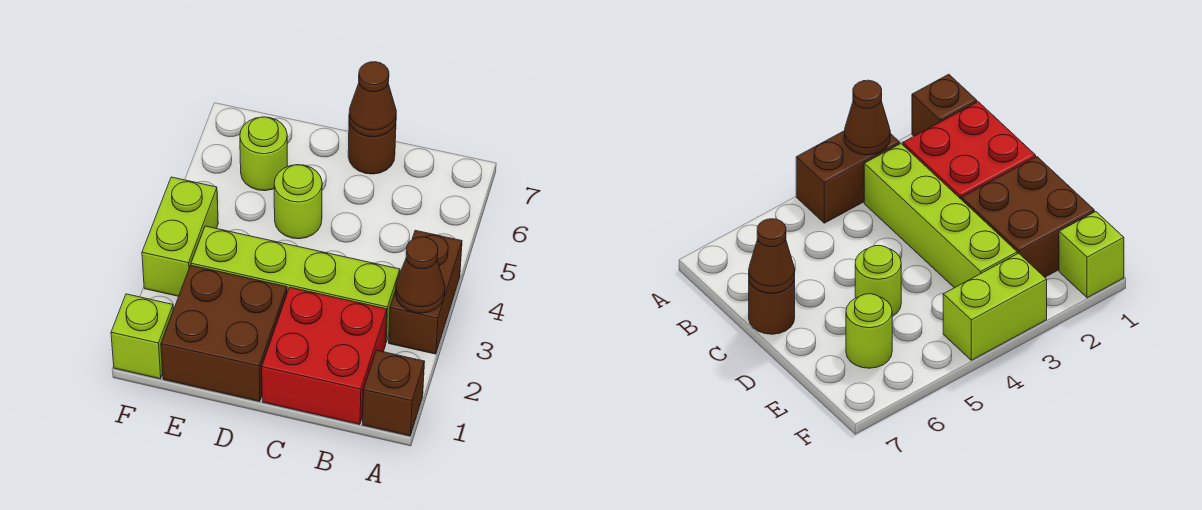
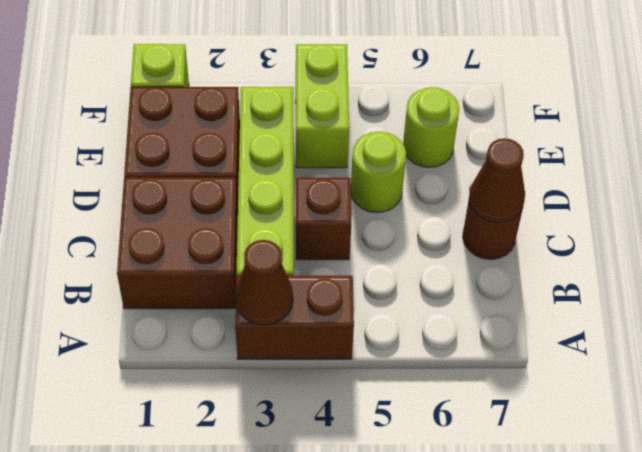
brown 1x1 brick [362,350,425,436] -> brown 1x1 brick moved to [296,178,351,260]
red 2x2 brick [262,287,387,424] -> brown 2x2 brick [117,178,238,309]
lime 1x2 brick [142,177,218,296] -> lime 1x2 brick turned to [296,44,349,168]

